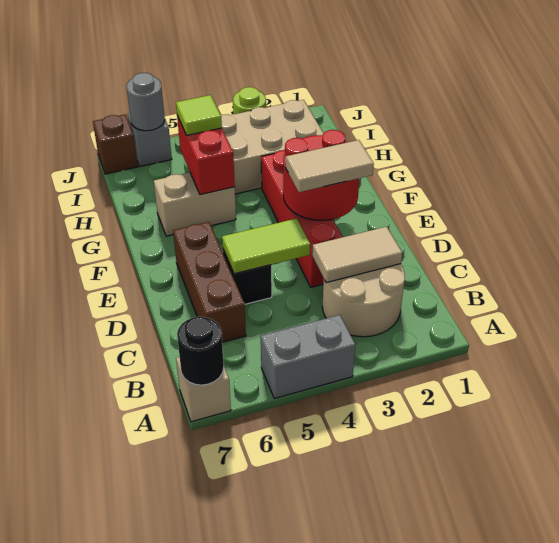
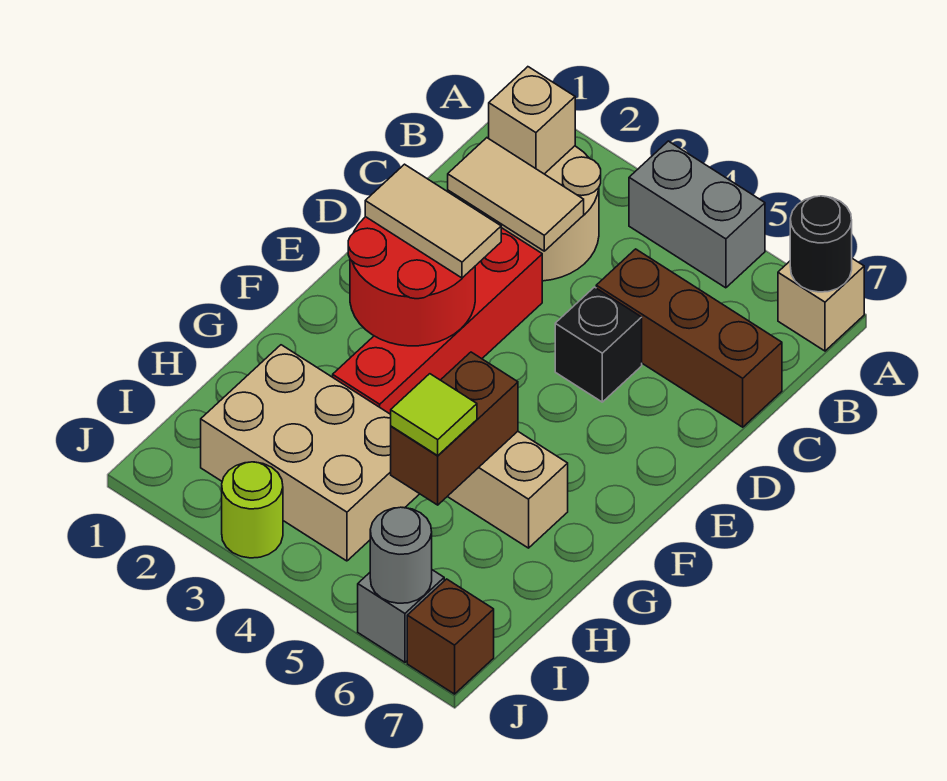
none -> tan 1x1 brick [489,67,575,174]
brown 1x3 brick [173,222,246,342] -> brown 1x3 brick turned to [596,249,782,427]
lime 1x2 tile [222,218,310,274] -> none
red 1x2 brick [177,116,235,195] -> brown 1x2 brick [391,352,518,505]

